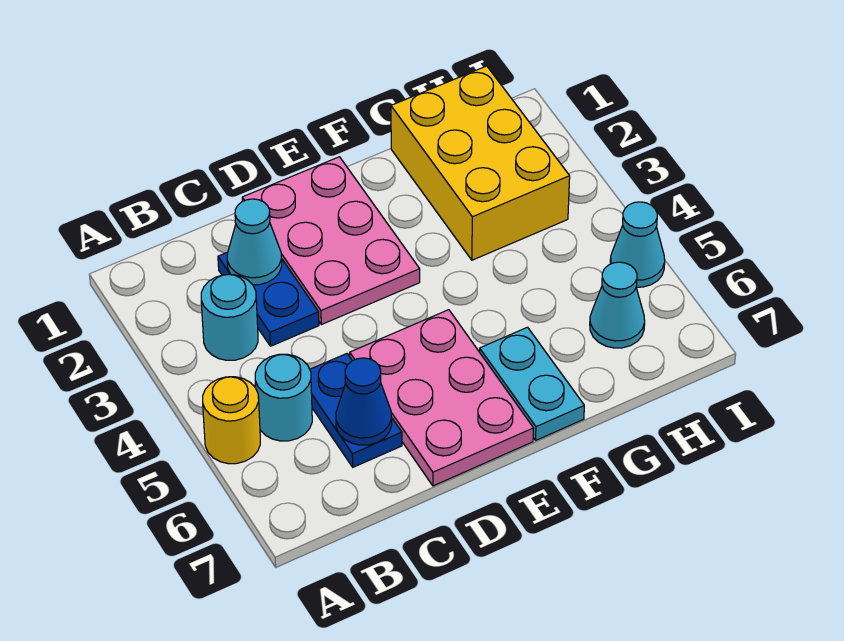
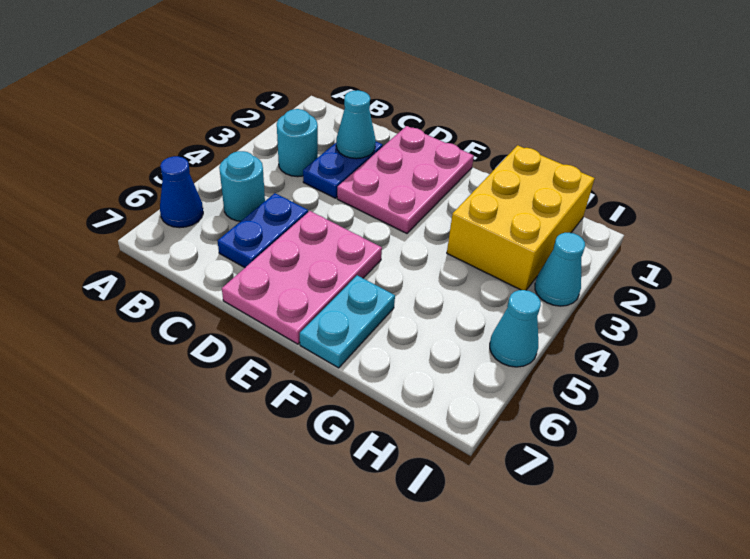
yellow 1x1 round brick [203,377,260,464] -> none
blue 1x1 cone [336,358,392,445] -> blue 1x1 cone moved to [160,156,203,228]
cyan 1x1 cone [590,262,645,348] -> cyan 1x1 cone moved to [535,233,585,306]

